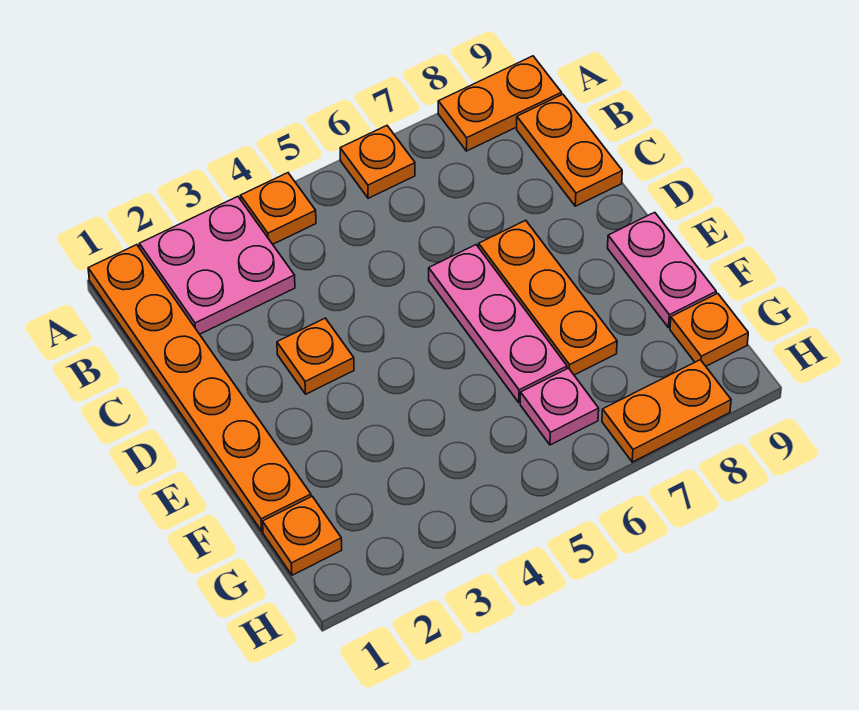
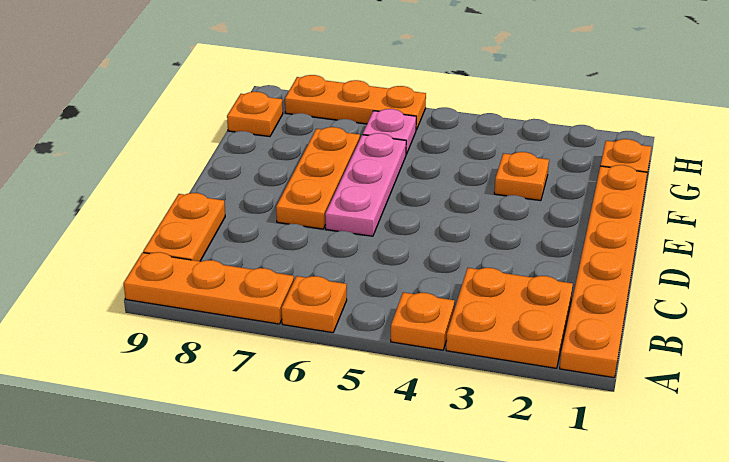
pink 2x2 plate [139,197,295,334] -> orange 2x2 plate [446,268,573,368]
orange 1x2 plate [438,56,562,151] -> orange 1x3 plate [124,252,294,324]
orange 1x1 plate [277,318,354,394] -> orange 1x1 plate moved to [494,152,549,201]
pink 1x2 plate [608,212,716,328] -> none
orange 1x2 plate [602,360,731,462] -> orange 1x3 plate [285,75,426,130]

